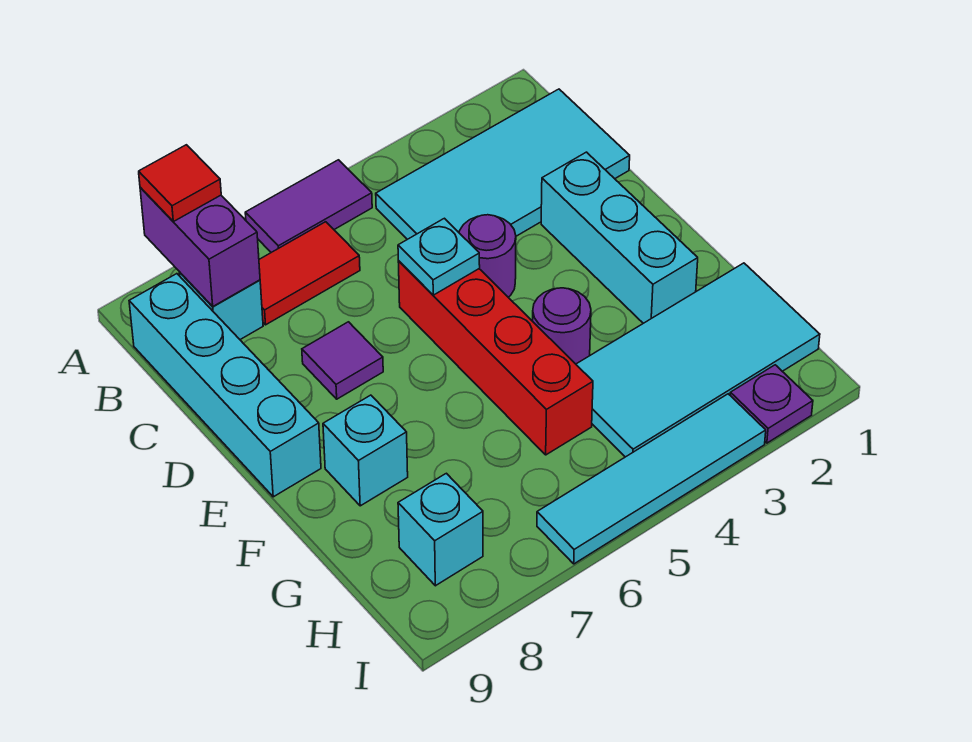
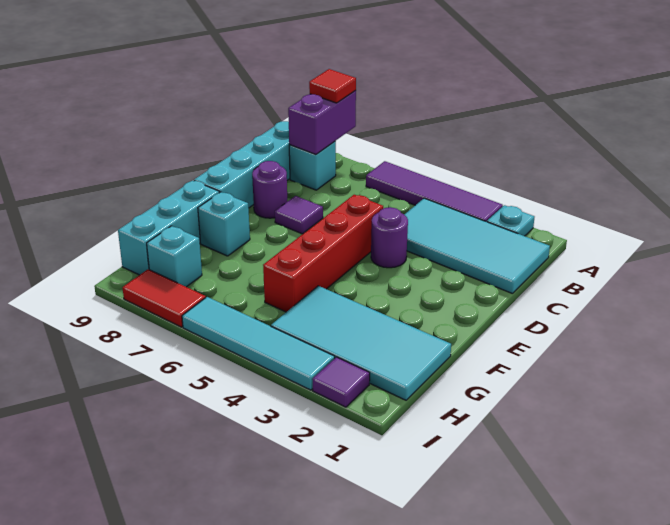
purple 1x2 tile [245,160,372,252] -> purple 1x4 tile [366,161,503,222]
red 1x2 tile [259,222,360,325] -> red 1x2 tile moved to [122,269,206,327]
cyan 1x3 brick [541,152,698,323] -> cyan 1x3 brick moved to [118,181,220,275]
cyan 1x1 plate [398,218,480,295] -> cyan 1x1 plate moved to [487,205,534,236]
purple 1x1 round brick [533,288,591,364] -> purple 1x1 round brick moved to [252,161,287,218]
purple 1x1 plate [730,365,813,443] -> purple 1x1 tile [312,357,370,407]

